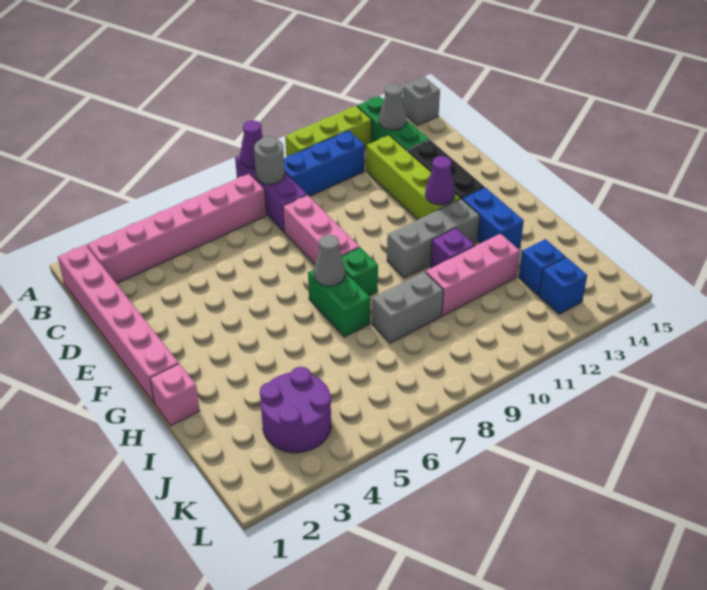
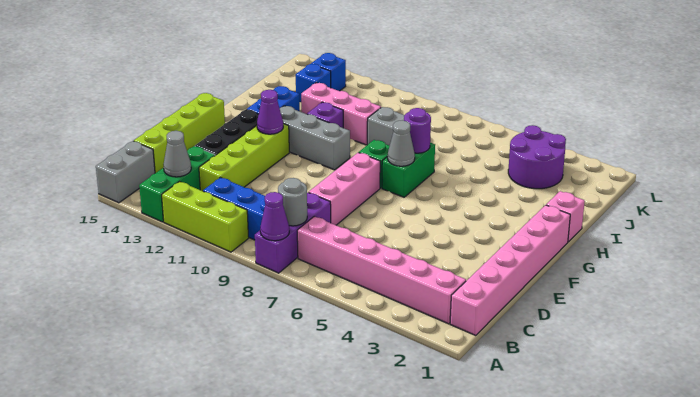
grey 1x1 brick [402,77,440,125] -> grey 1x2 brick [96,141,155,203]
none -> lime 1x4 brick [134,93,225,173]
none -> purple 1x1 round brick [404,108,431,153]

